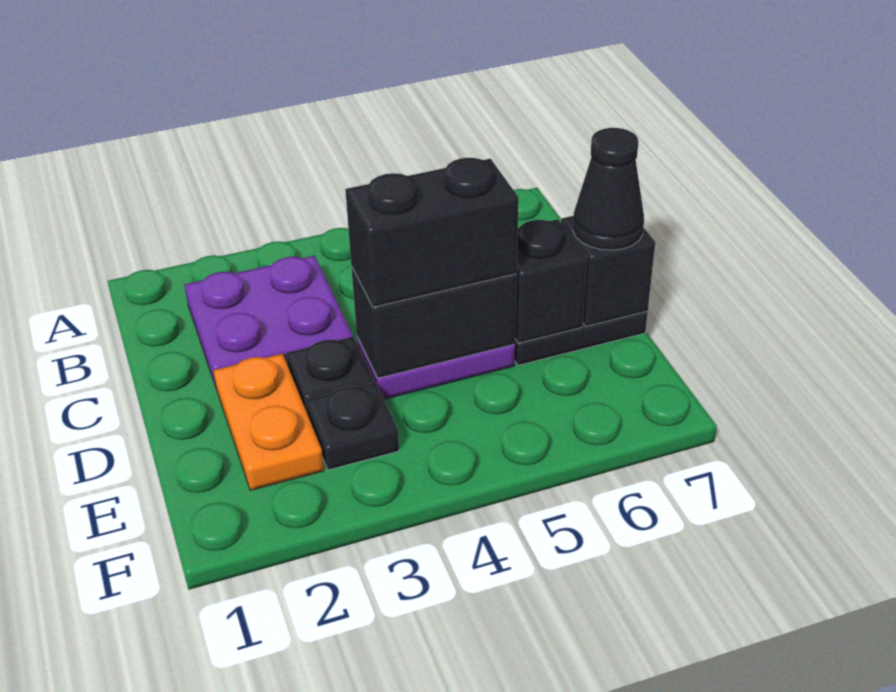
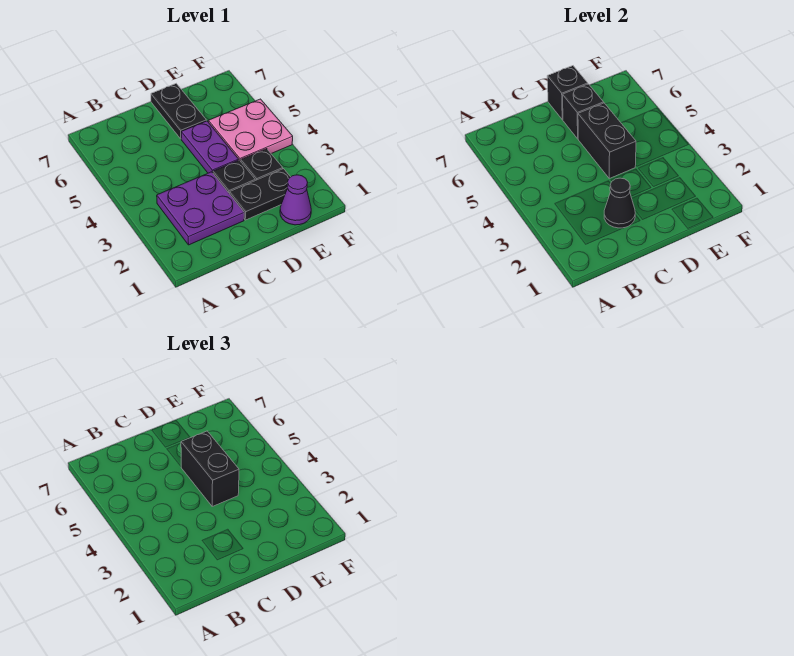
orange 1x2 plate [213,354,324,490] -> black 1x2 plate [230,169,290,220]
black 1x1 cone [573,128,644,250] -> black 1x1 cone moved to [604,178,635,228]
none -> purple 1x1 cone [280,175,311,225]
none -> pink 2x2 plate [208,99,293,161]

